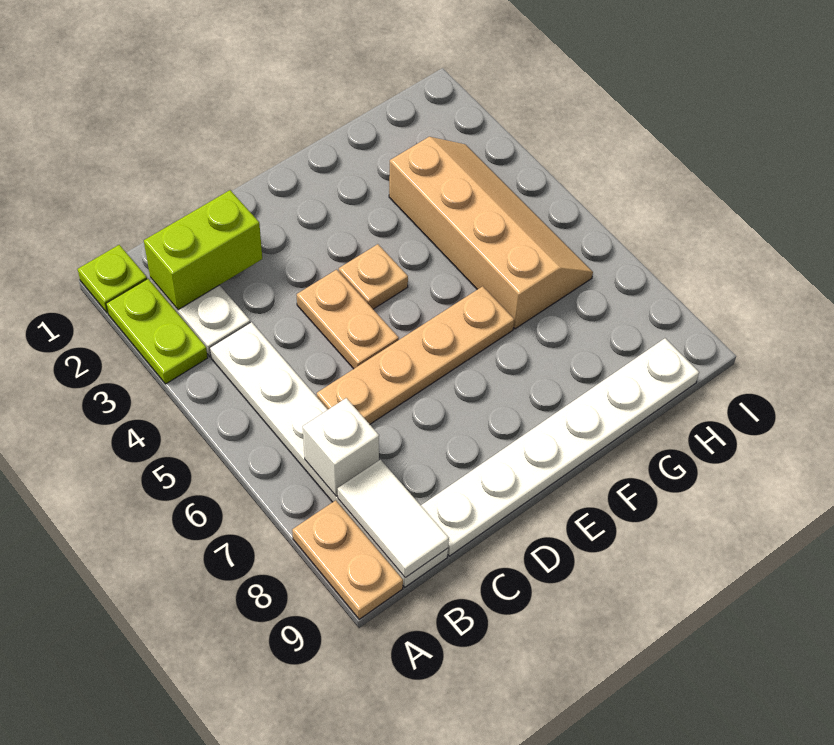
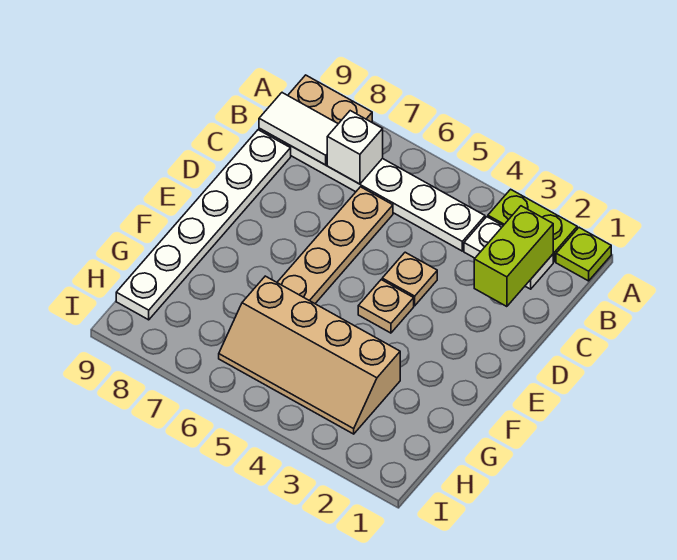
tan 1x2 plate [297,270,399,369] -> tan 1x1 plate [382,252,437,306]

